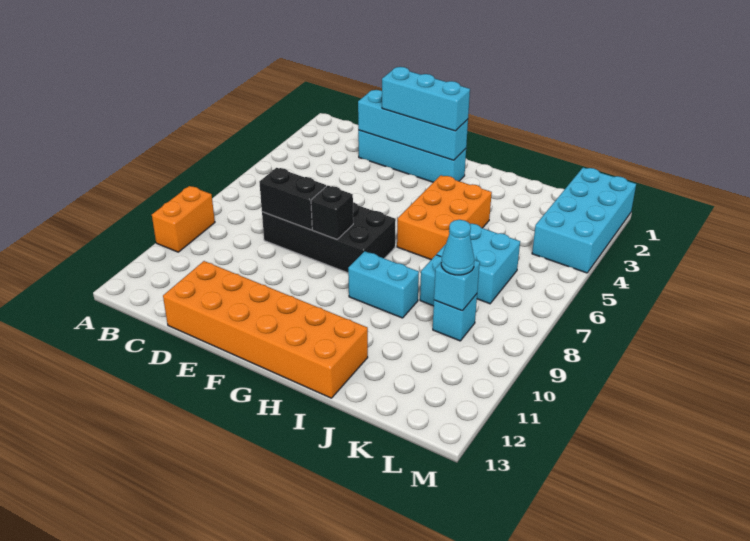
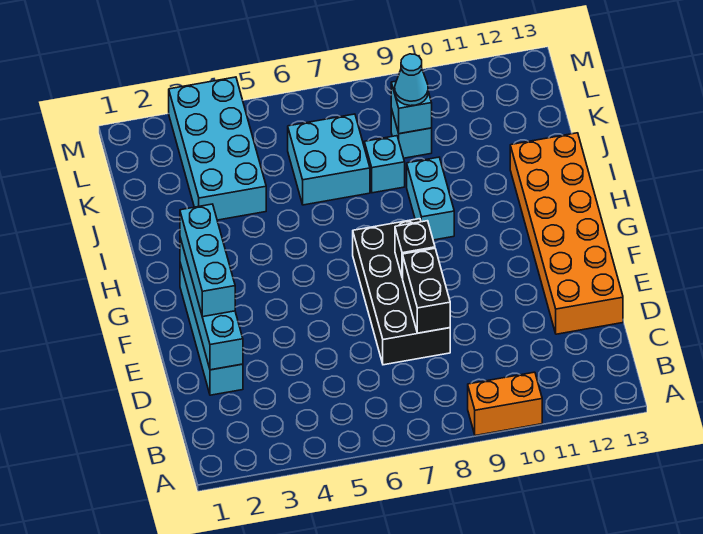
orange 2x3 brick [397,175,492,260] -> none
cyan 2x4 brick [532,168,636,273] -> cyan 2x4 brick turned to [169,77,266,220]

